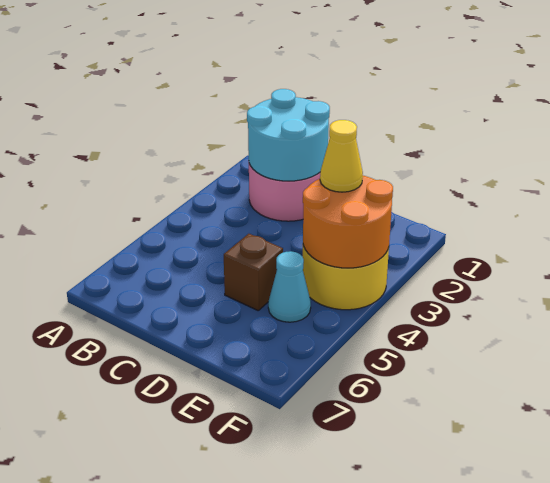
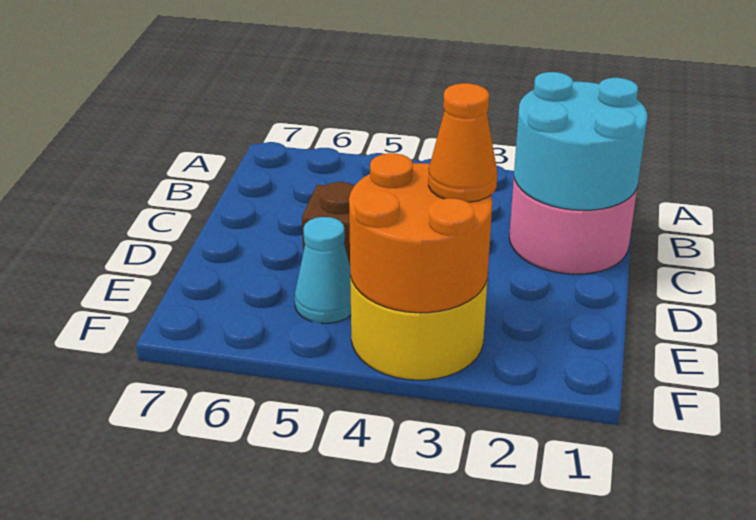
yellow 1x1 cone [320,120,363,192] -> orange 1x1 cone [428,83,497,202]

